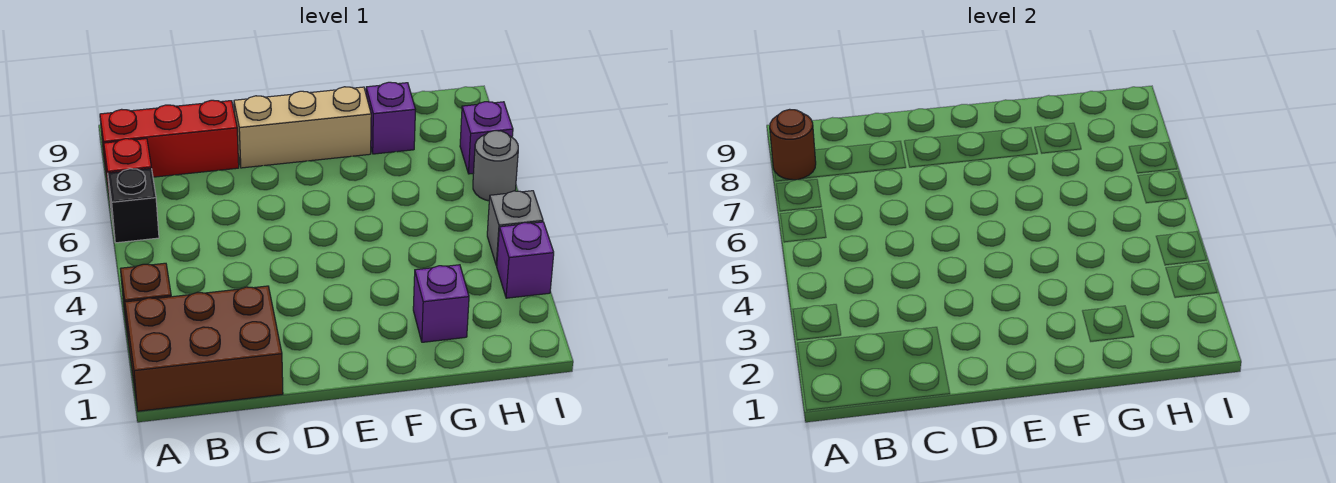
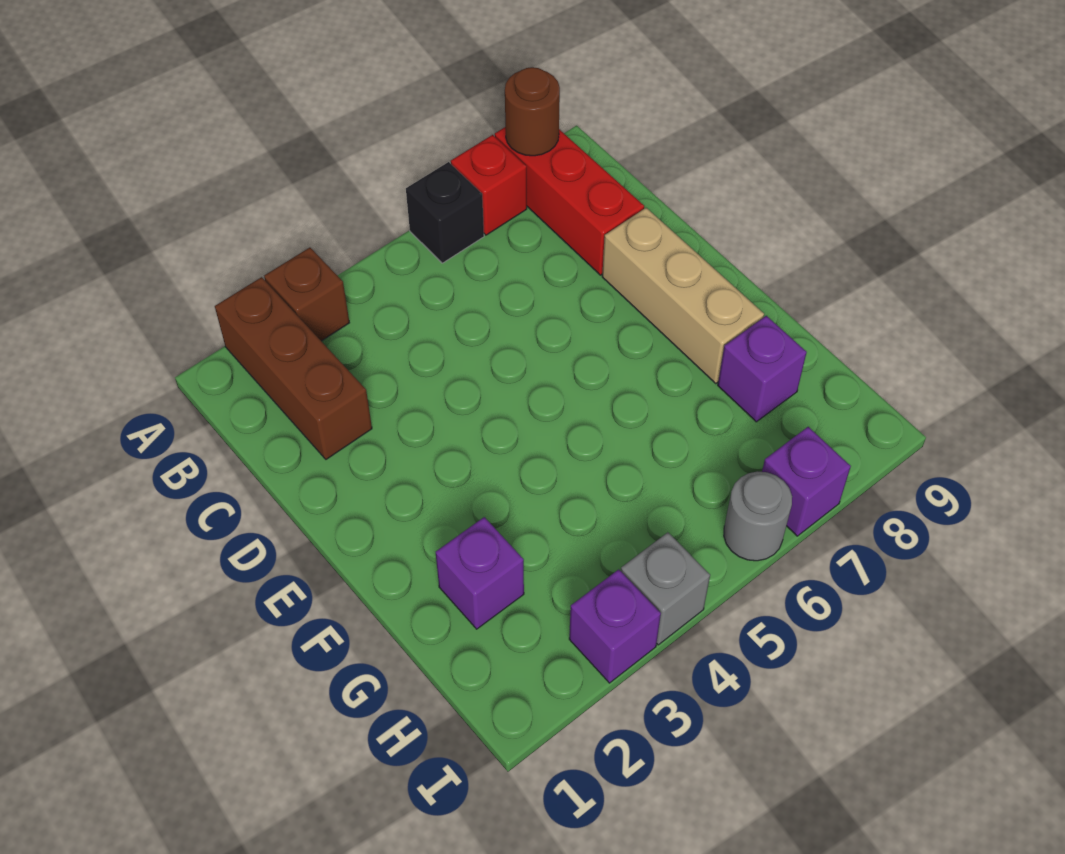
brown 2x3 brick [125,286,283,411] -> brown 1x3 brick [215,277,372,459]

